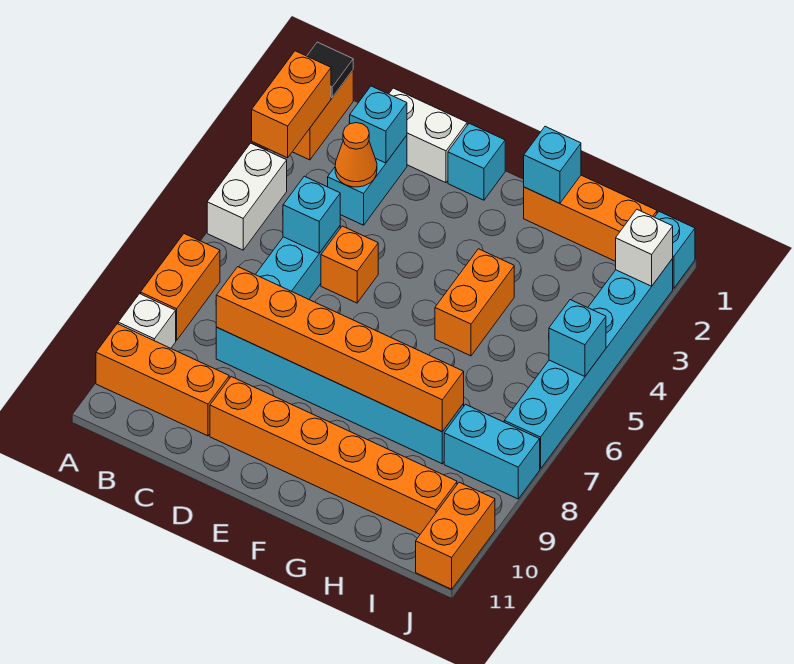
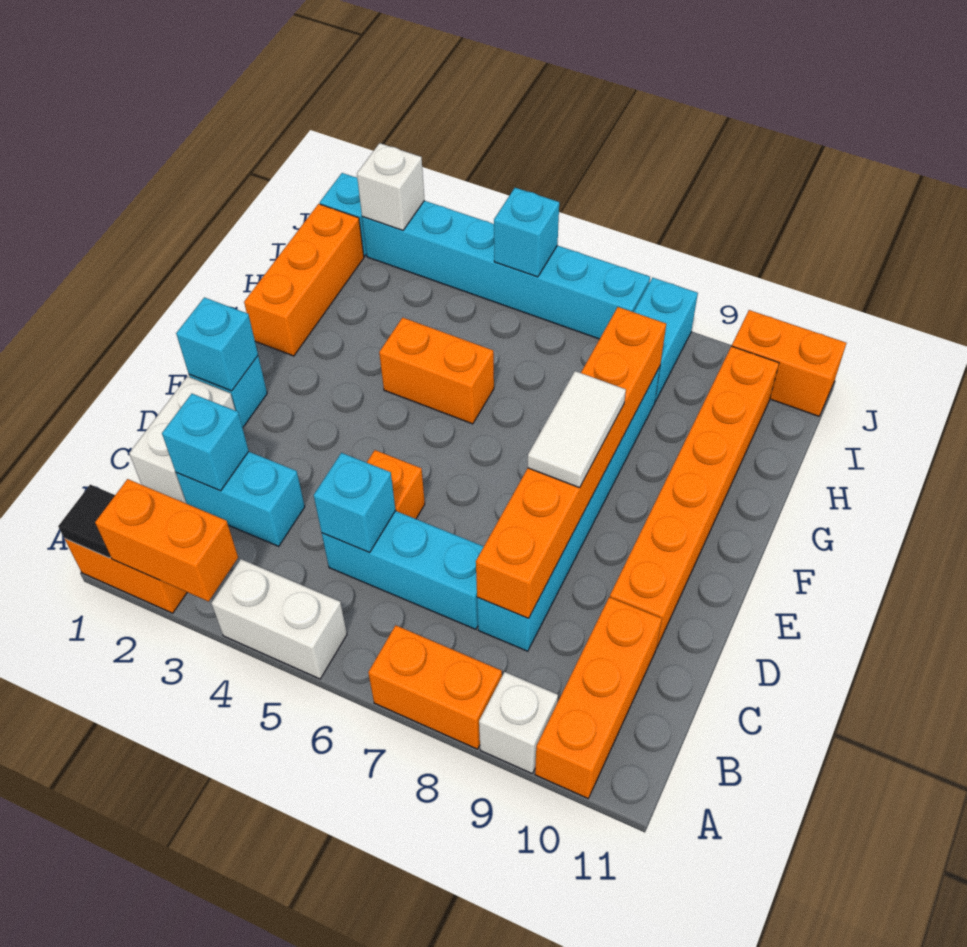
orange 1x1 cone [335,123,377,187] -> none
none -> white 1x2 tile [528,371,626,488]
cyan 1x1 brick [524,126,581,203] -> cyan 1x1 brick moved to [176,297,258,391]

